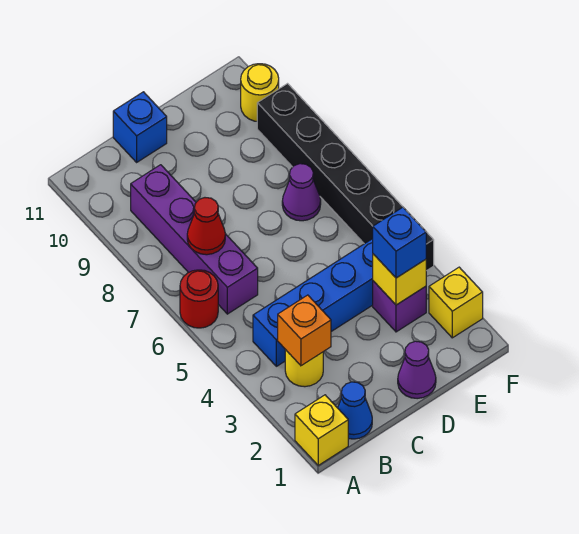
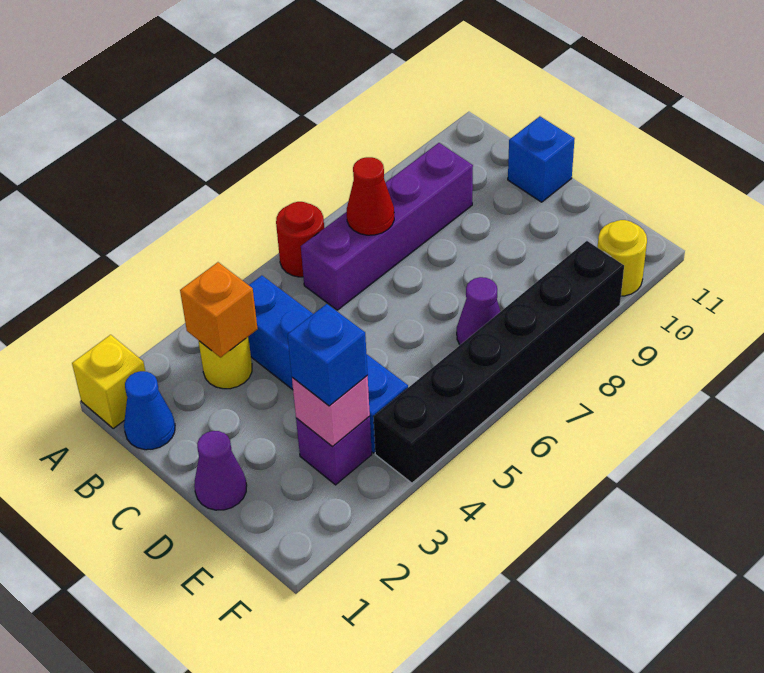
yellow 1x1 brick [373,254,426,305] -> pink 1x1 brick [292,376,370,447]
yellow 1x1 brick [429,267,483,338] -> none

